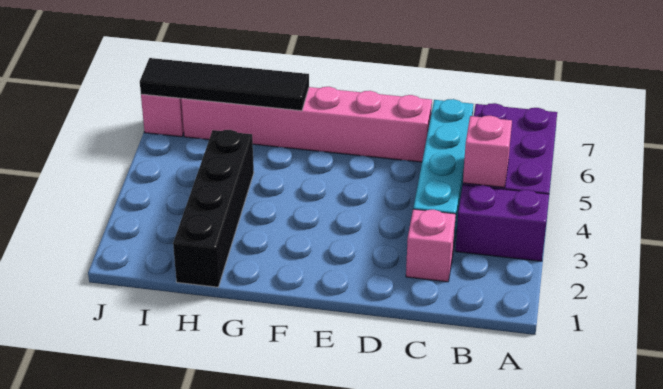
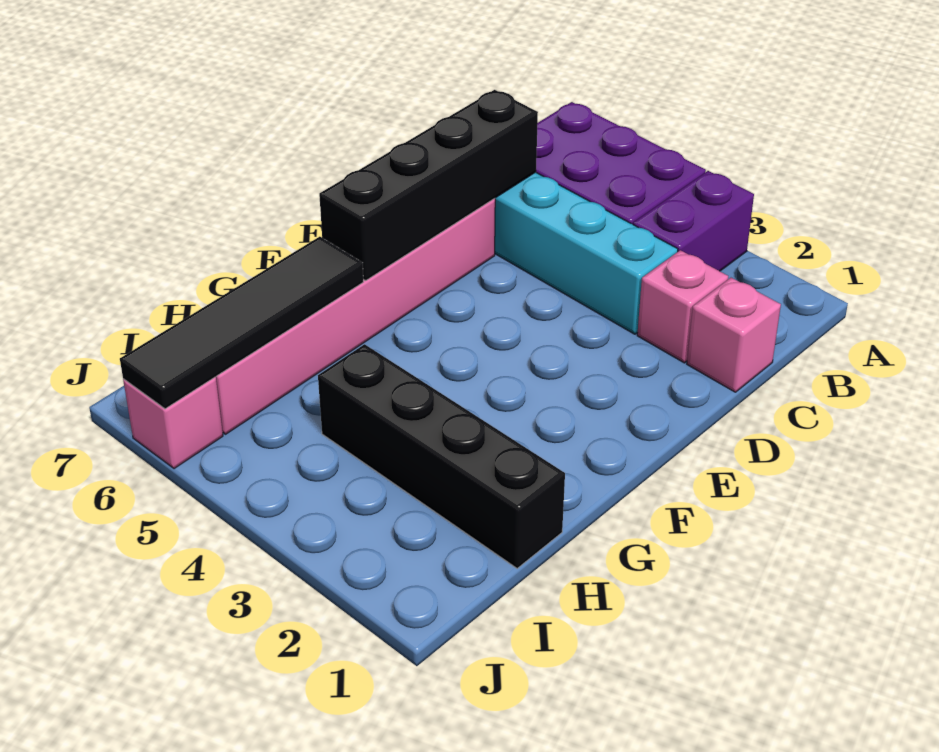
pink 1x1 brick [463,116,512,188] -> pink 1x1 brick moved to [687,278,781,392]
none -> black 1x4 brick [319,90,538,280]

